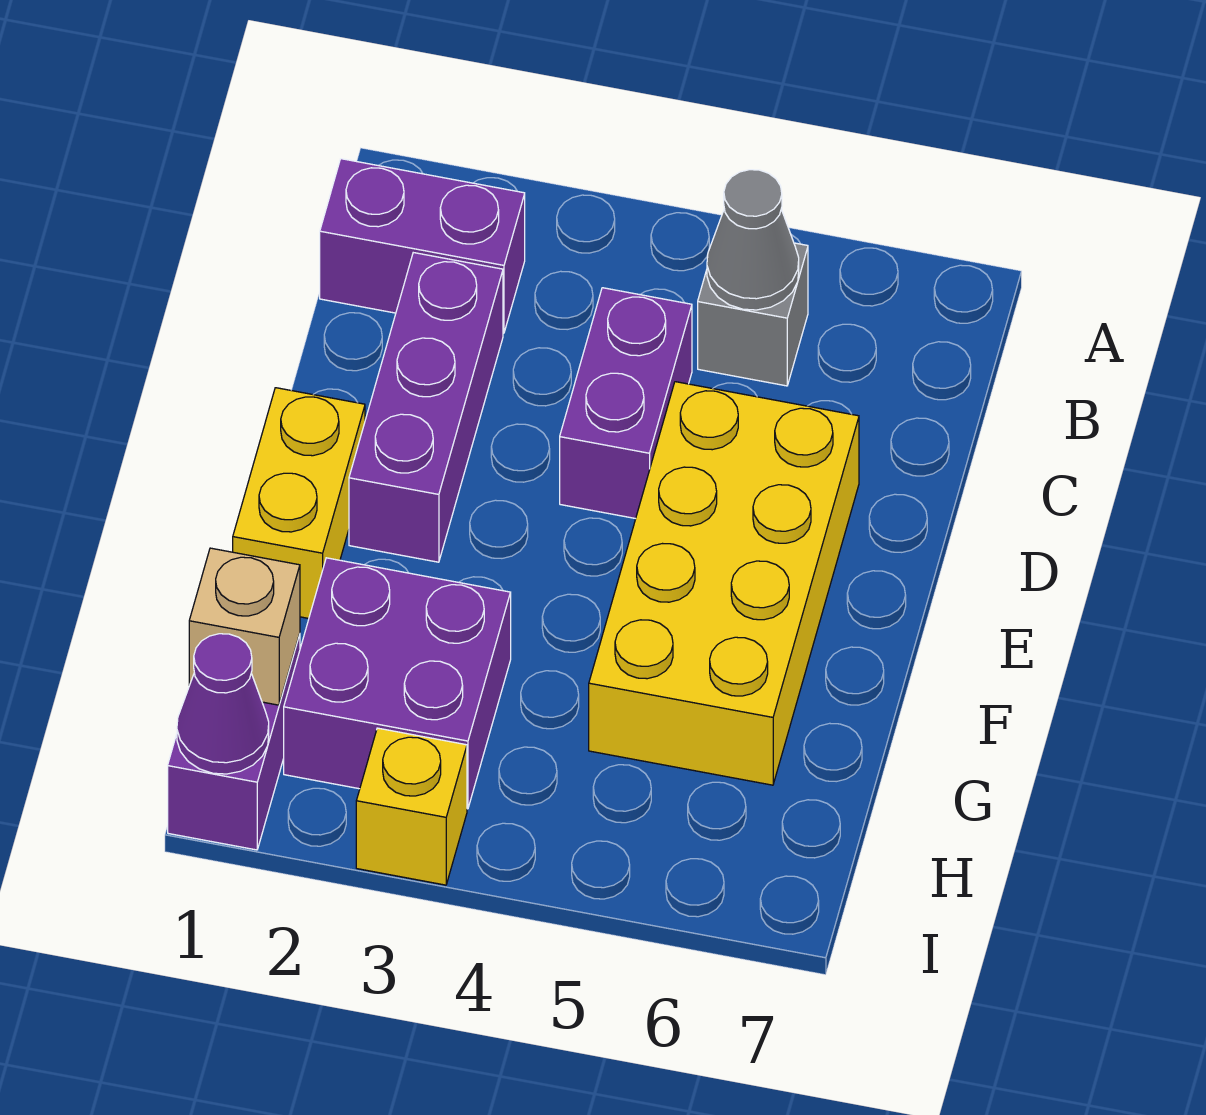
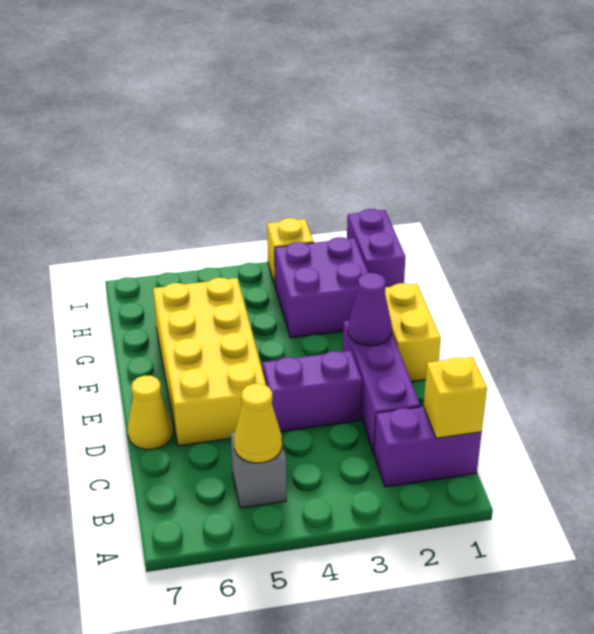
none -> yellow 1x1 brick [423,357,487,438]
grey 1x1 cone [707,170,799,310] -> yellow 1x1 cone [234,384,282,463]
purple 1x2 brick [560,288,692,519] -> purple 1x2 brick turned to [262,351,362,432]
none -> yellow 1x1 cone [128,376,173,449]
tan 1x1 brick [189,548,300,705] -> none
purple 1x1 cone [177,634,269,774] -> purple 1x1 cone moved to [348,273,392,346]

